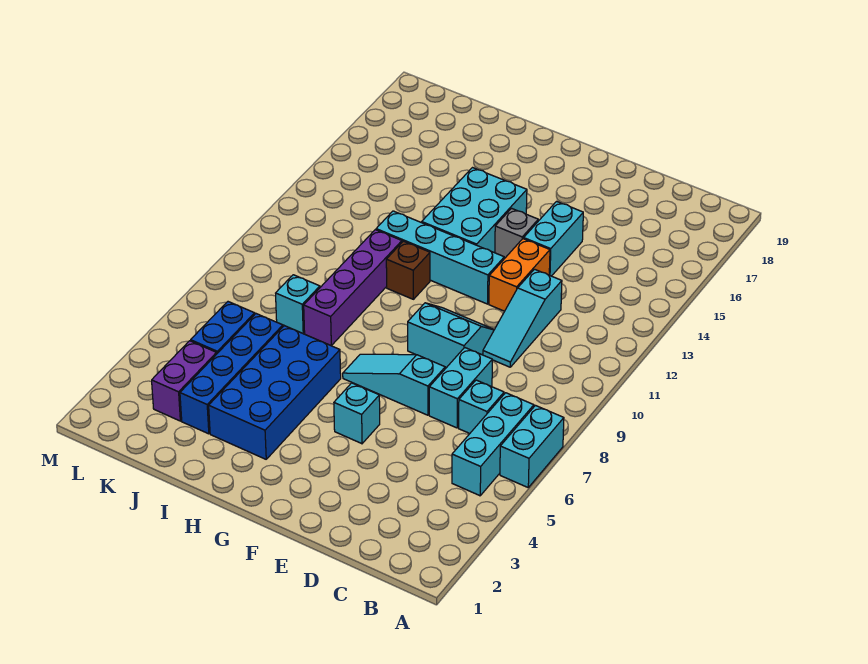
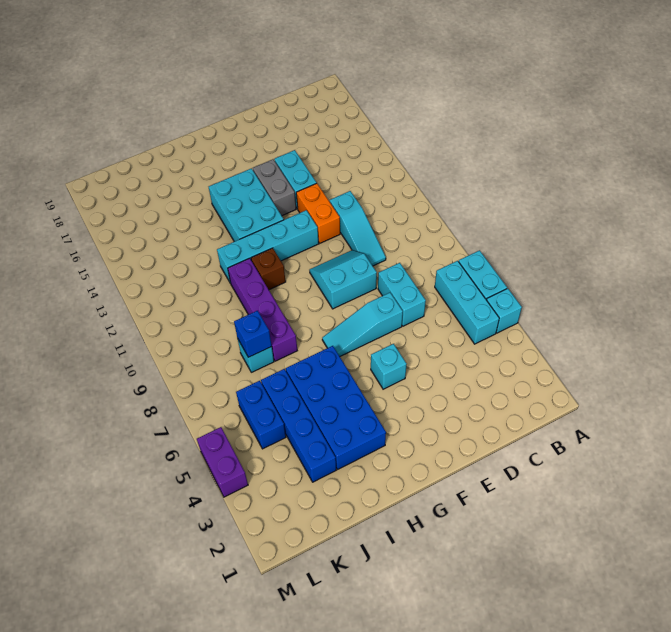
cyan 1x1 brick [459,380,504,433] -> cyan 1x1 brick moved to [487,289,522,333]
grey 1x1 brick [495,208,538,259] -> grey 1x2 brick [253,159,296,216]
none -> blue 1x1 brick [234,311,272,357]
purple 1x2 brick [152,341,217,421] -> purple 1x2 brick moved to [197,427,248,497]

